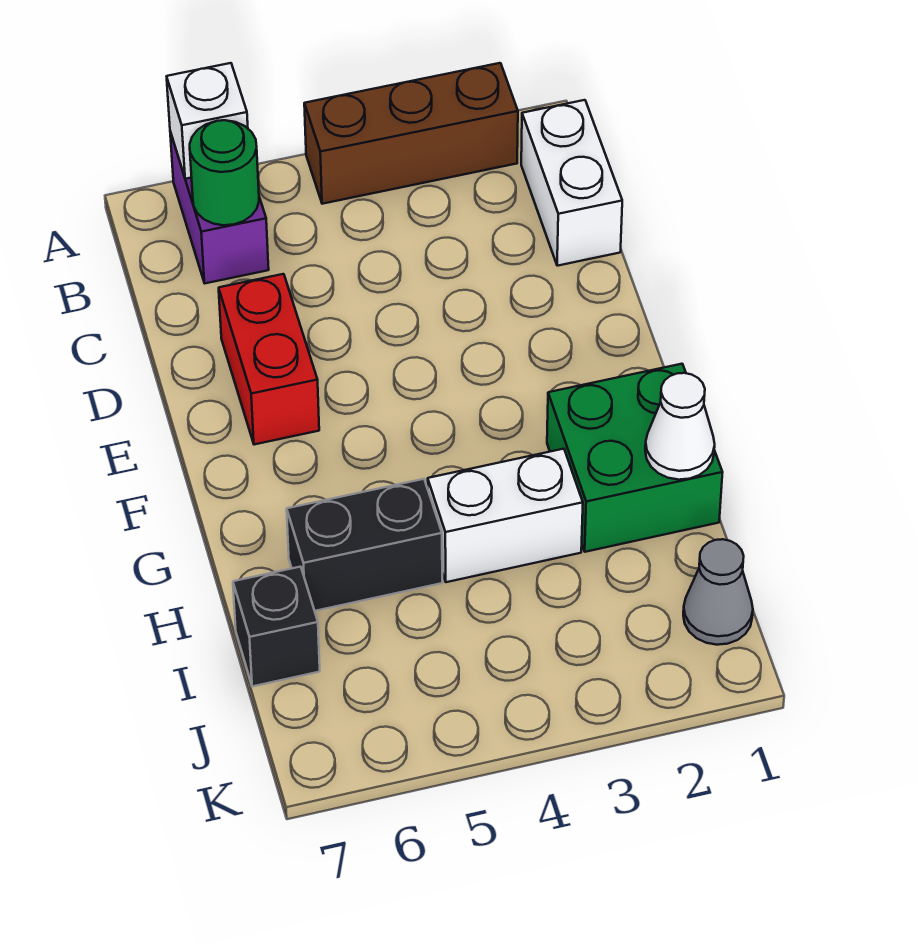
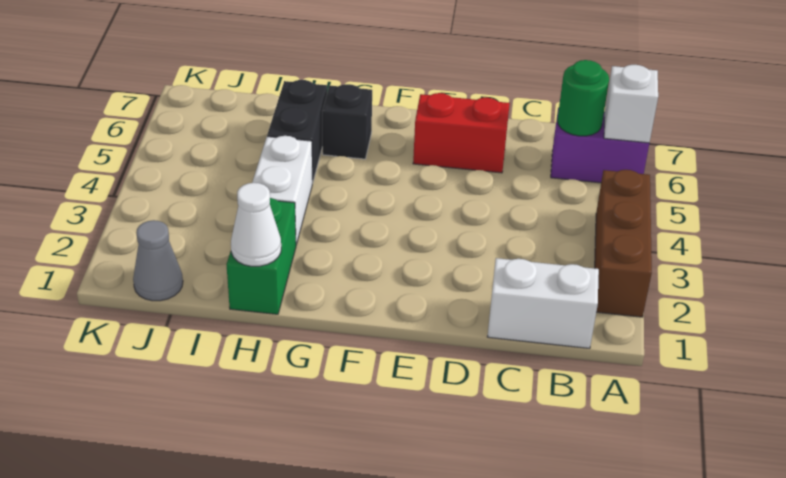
green 2x2 brick [547,364,723,552] -> green 1x2 brick [226,198,296,314]
black 1x1 brick [233,567,320,686] -> black 1x1 brick moved to [322,84,372,159]

